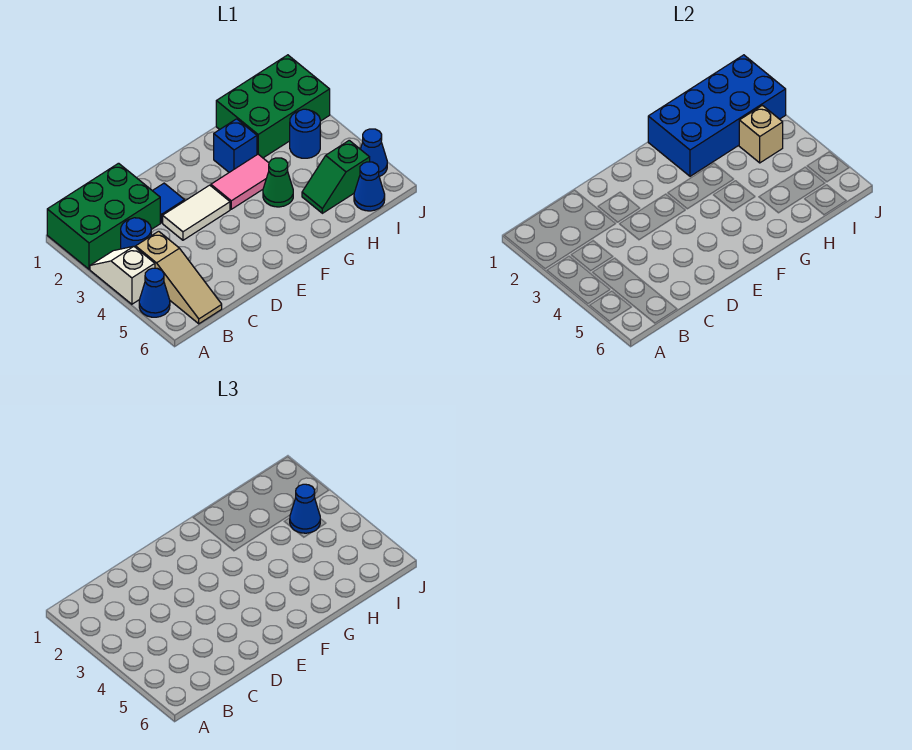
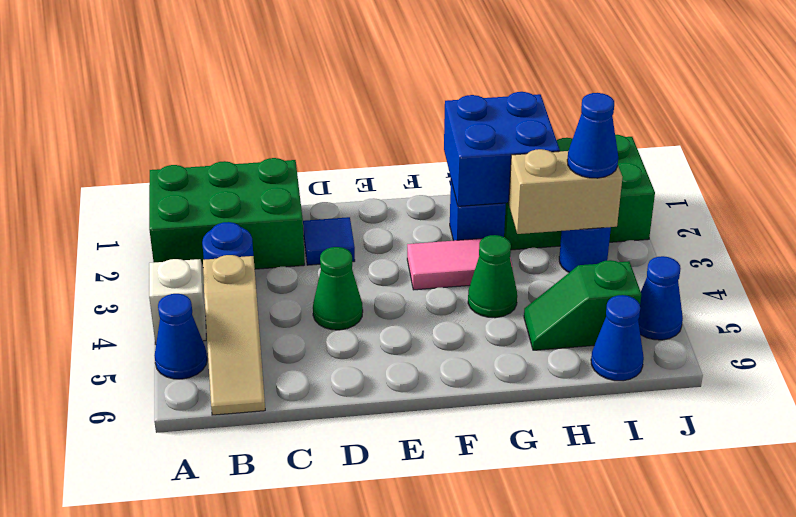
white 1x2 tile [163,185,230,240] -> none
none -> green 1x1 cone [313,247,363,330]
blue 2x4 brick [648,55,786,176] -> blue 2x2 brick [444,92,560,206]
tan 1x1 brick [739,105,783,163] -> tan 1x2 brick [509,149,622,234]

